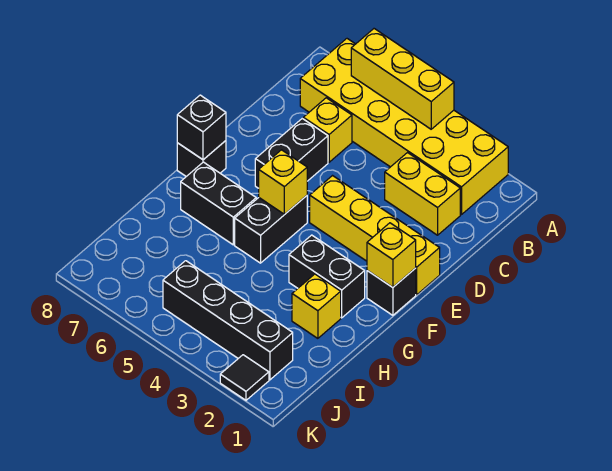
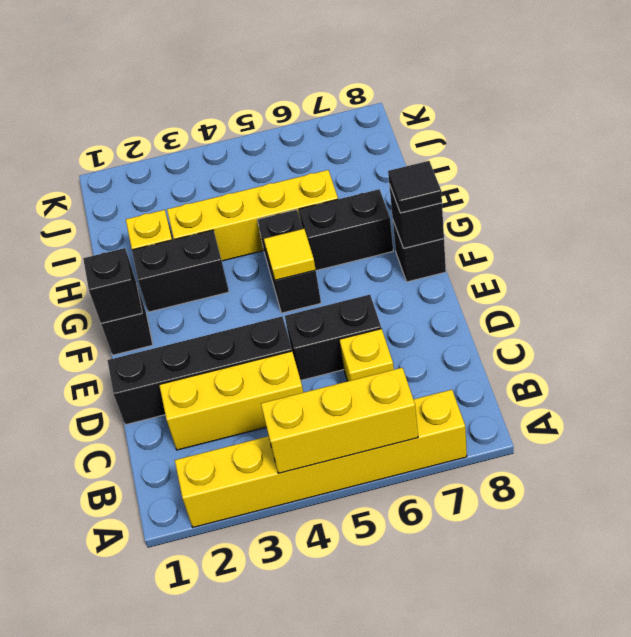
yellow 2x6 brick [300,39,508,215] -> yellow 1x6 brick [175,390,467,527]
yellow 1x2 brick [385,153,460,235] -> yellow 1x3 brick [159,351,303,450]
black 1x2 brick [255,119,328,188] -> black 1x2 brick turned to [285,295,381,380]
yellow 1x4 brick [310,176,440,295] -> yellow 1x4 brick moved to [167,170,338,261]
yellow 1x1 brick [367,223,416,287] -> black 1x1 brick [83,248,142,323]
yellow 1x1 brick [259,150,307,215] -> yellow 1x1 tile [264,229,316,280]
black 1x4 brick [163,261,293,380] -> black 1x4 brick moved to [107,317,292,425]
black 1x1 tile [220,355,269,400] -> black 1x1 tile moved to [388,161,442,213]

